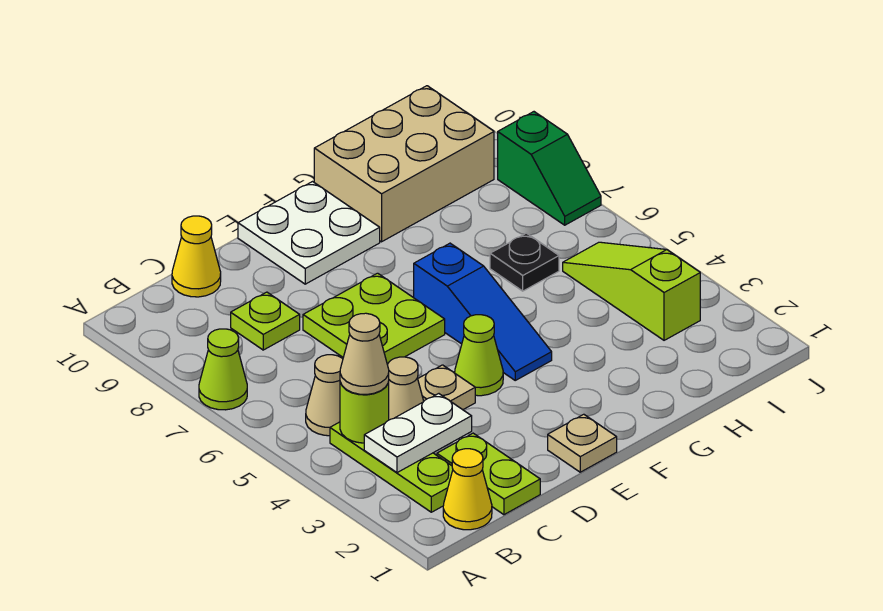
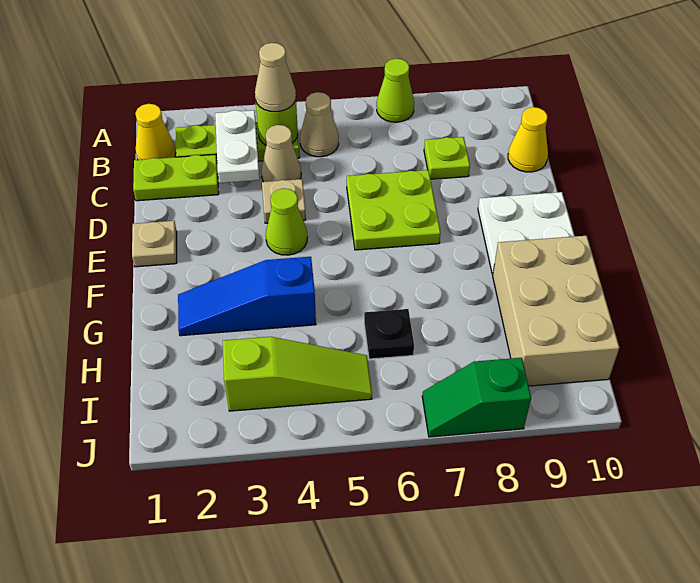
blue 1x3 slope [414,243,552,380] -> blue 1x3 slope moved to [178,257,316,336]

